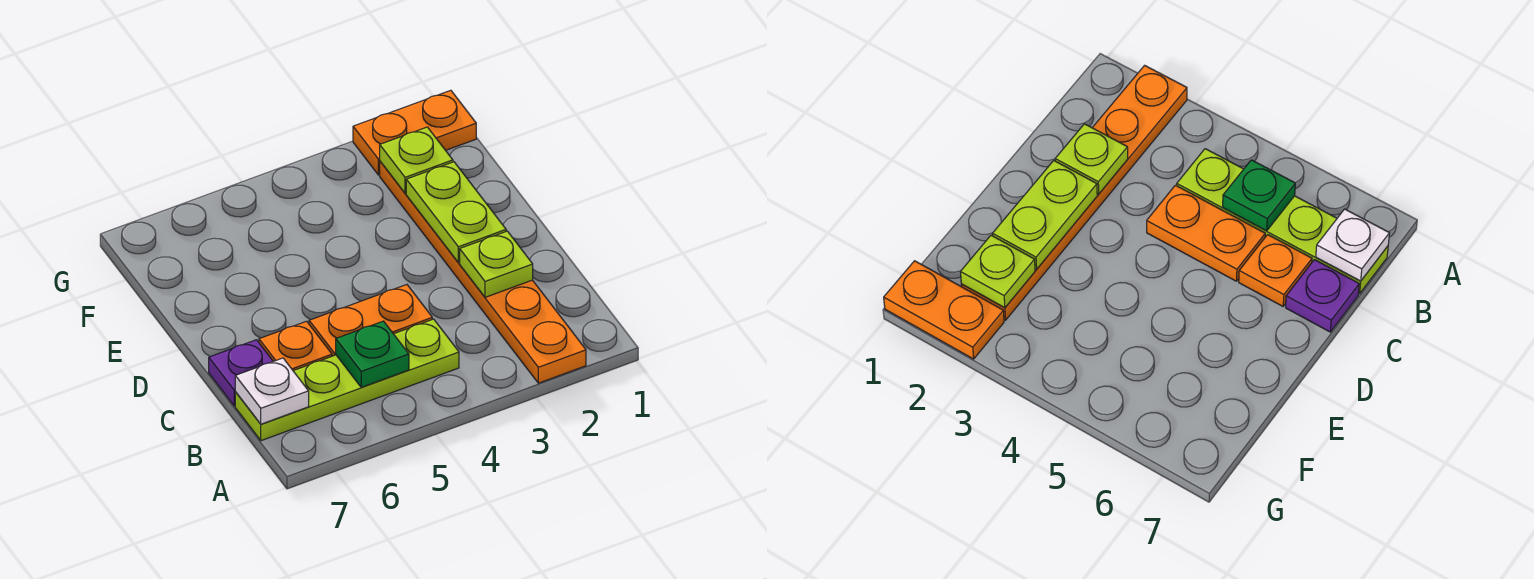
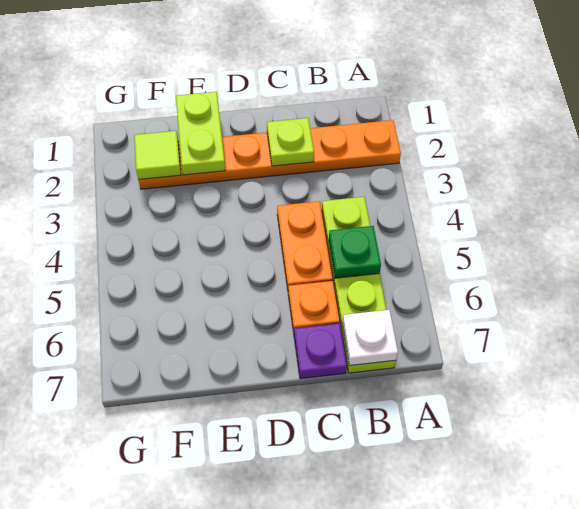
lime 1x2 plate [406,162,506,263] -> lime 1x2 plate turned to [176,92,225,175]
lime 1x1 plate [380,127,453,193] -> lime 1x1 tile [134,131,181,180]
orange 1x2 plate [353,90,476,175] -> none

